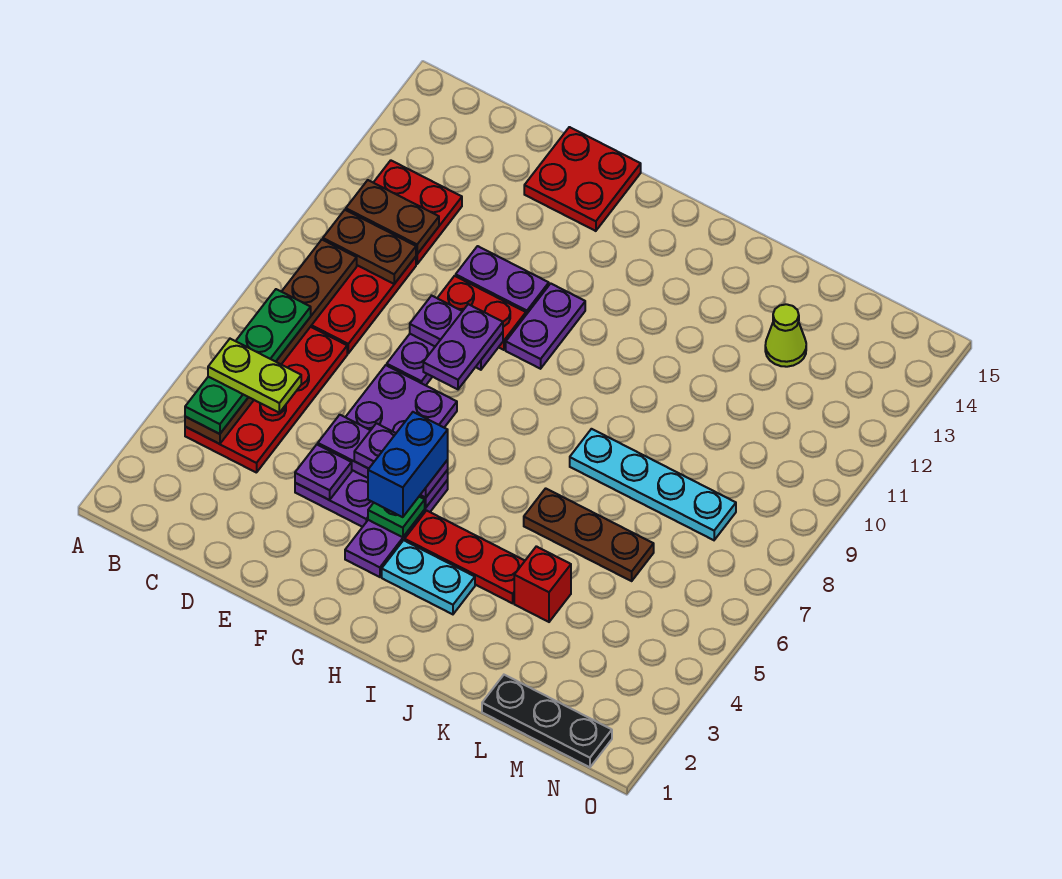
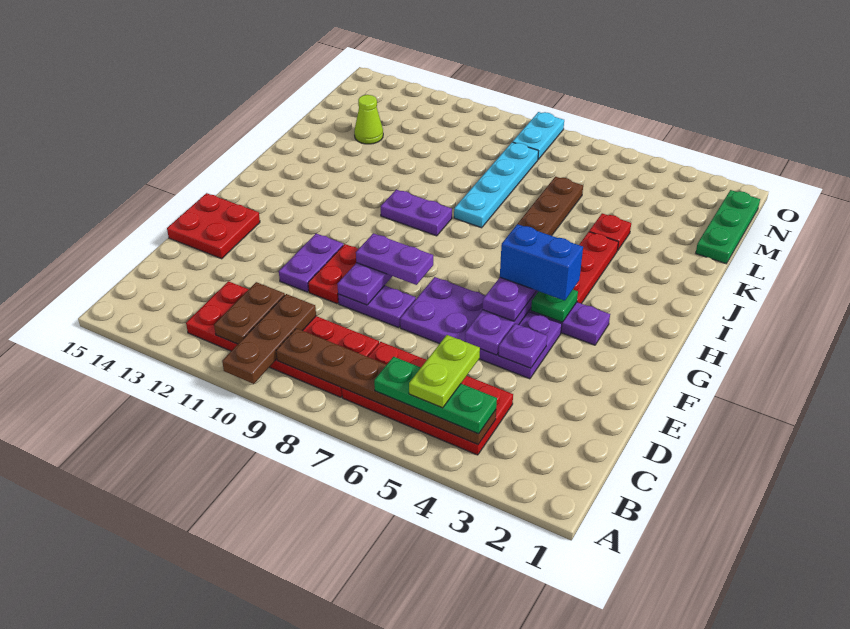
green 1x4 plate [185,289,311,434] -> green 1x3 plate [374,357,497,434]
brown 1x2 plate [323,210,416,284] -> brown 1x3 plate [222,294,316,384]
purple 1x2 plate [506,284,585,369] -> purple 1x2 plate moved to [381,190,452,236]
cyan 1x2 plate [382,540,475,614] -> cyan 1x2 plate moved to [513,112,564,159]
red 1x1 brick [514,546,571,622] -> red 1x1 plate [589,213,631,250]
black 1x3 plate [482,675,612,767] -> green 1x3 plate [696,190,760,264]

